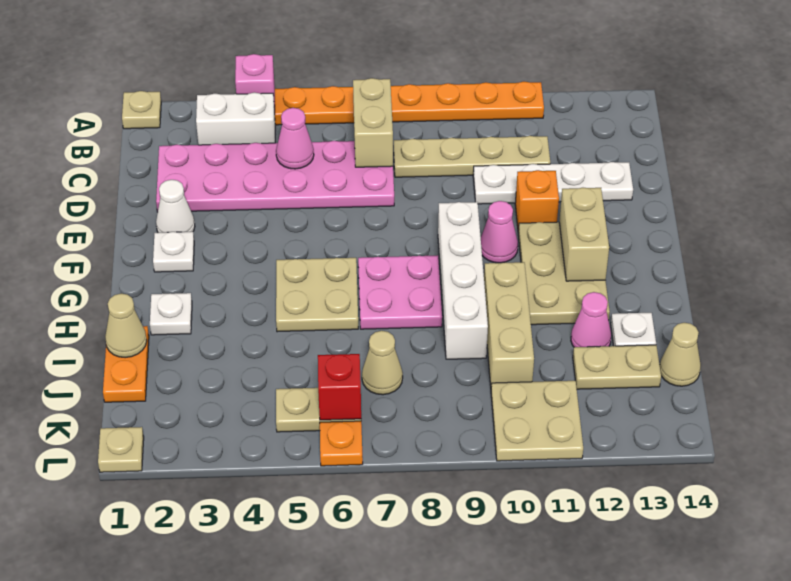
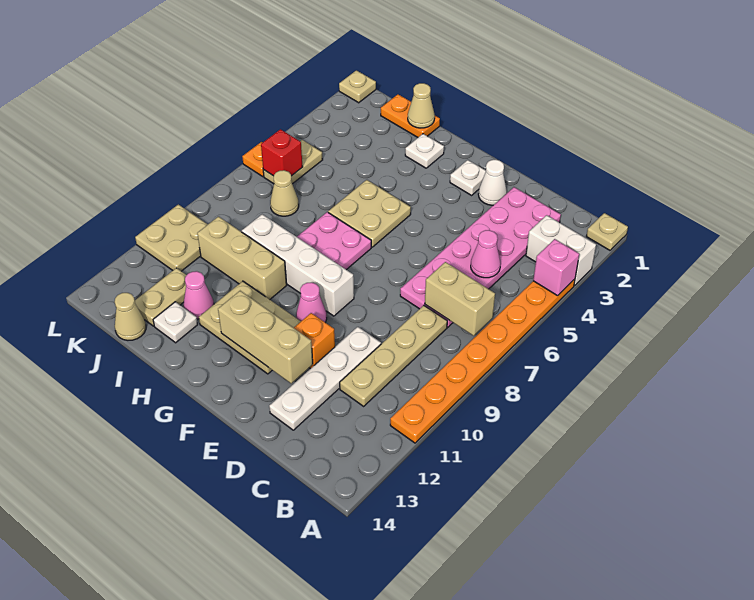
white 1x2 brick [196,92,275,145] -> white 1x2 brick turned to [526,215,596,286]
tan 1x2 brick [559,188,609,281] -> tan 1x3 brick [218,291,313,383]

